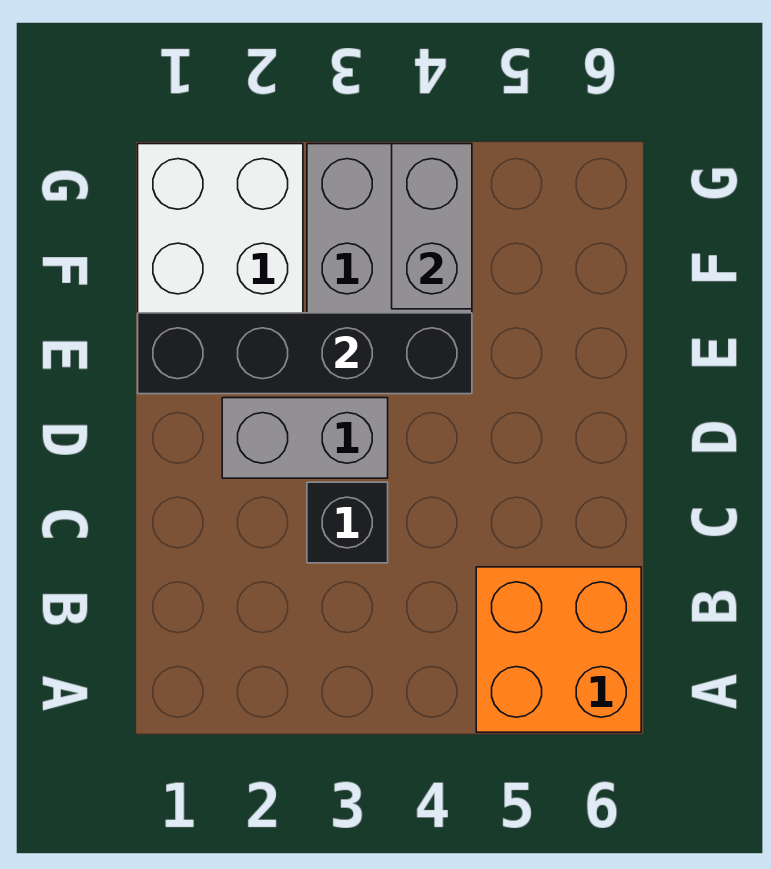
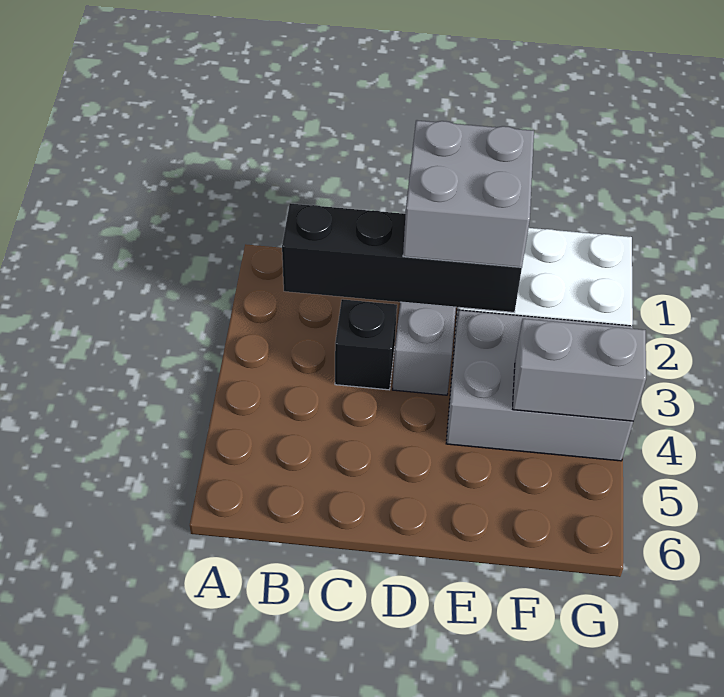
orange 2x2 brick [476,567,641,732] -> none
none -> grey 2x2 brick [403,120,534,267]
black 1x4 brick [138,313,472,394] -> black 1x4 brick turned to [282,203,522,312]

